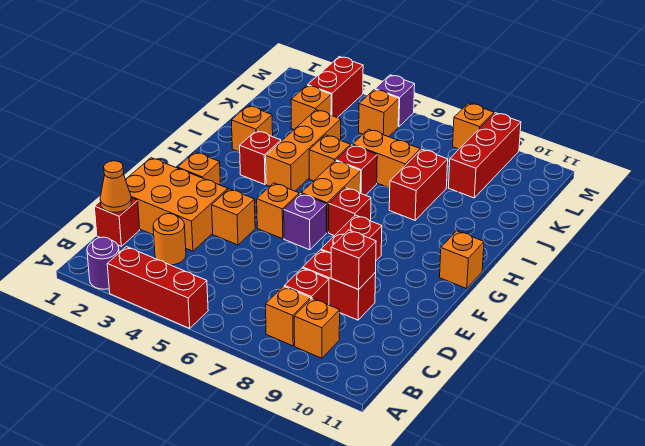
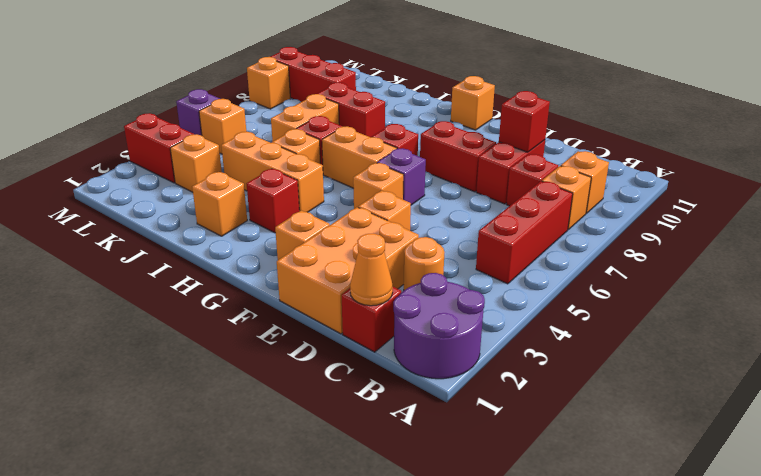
purple 1x1 round brick [87,237,119,289] -> purple 2x2 round brick [393,273,485,379]
red 1x3 brick [107,247,208,328] -> red 1x3 brick moved to [476,181,573,284]

